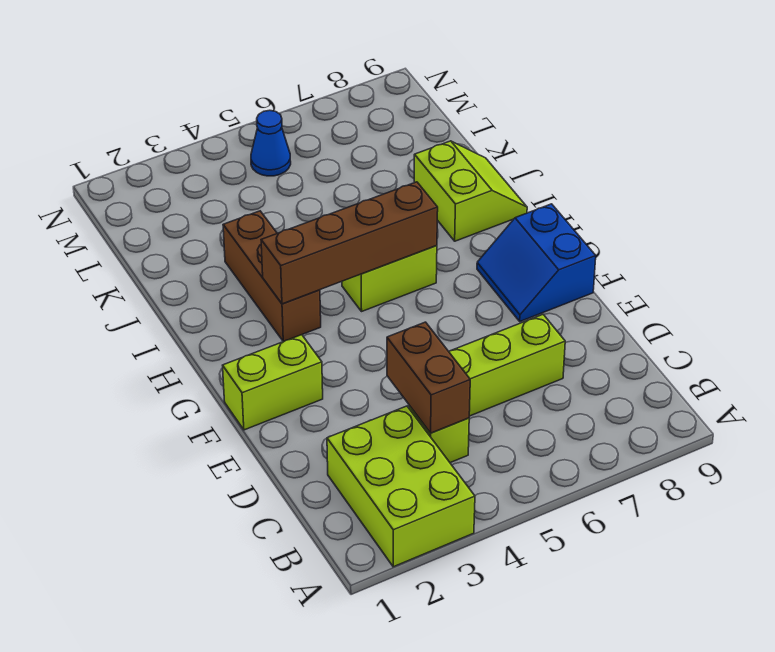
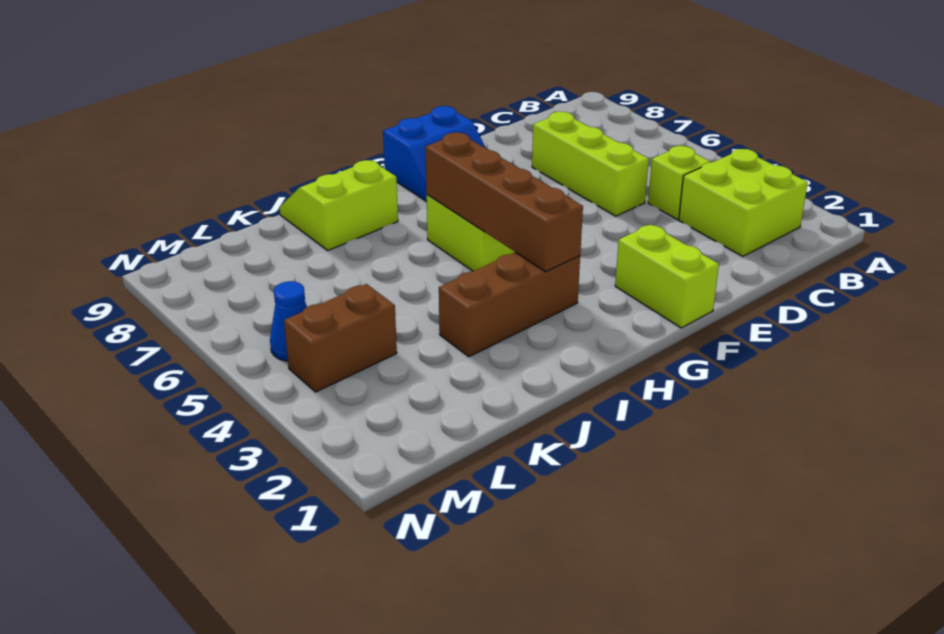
lime 2x3 brick [327,406,475,567] -> lime 2x2 brick [679,149,808,256]
brown 1x2 brick [387,322,470,433] -> brown 1x2 brick moved to [284,284,397,392]

